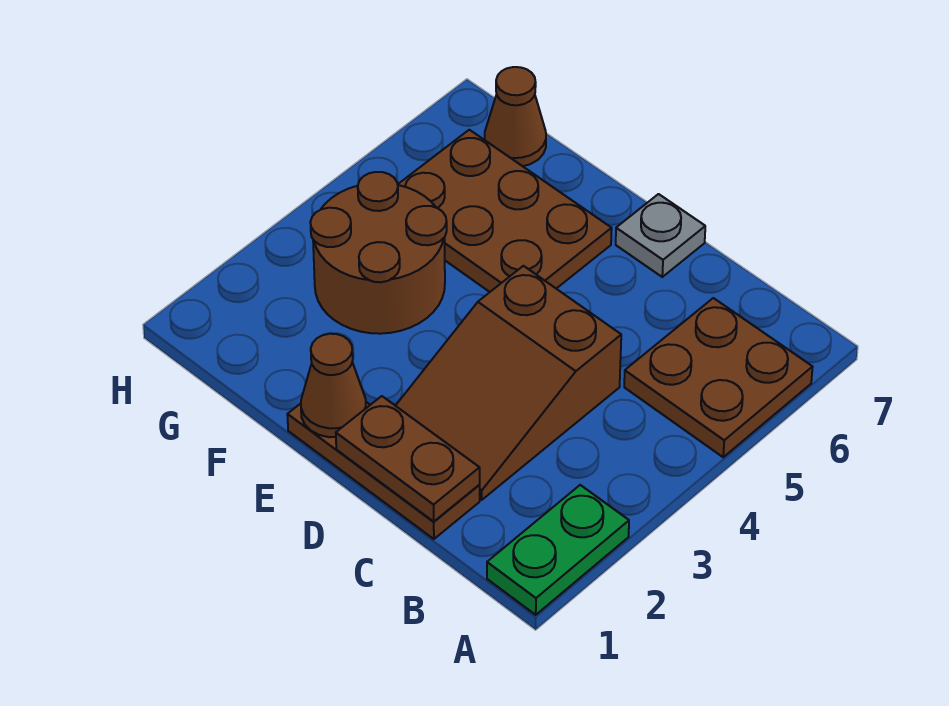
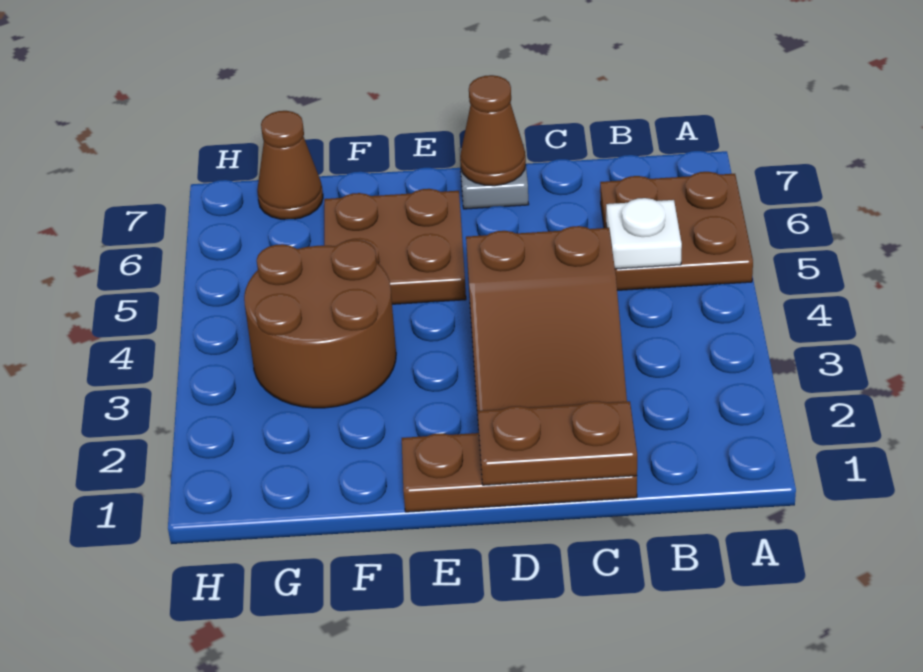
green 1x2 plate [487,485,629,615] -> none
none -> white 1x1 plate [606,198,682,269]
brown 1x1 cone [301,334,366,437] -> brown 1x1 cone moved to [460,75,526,186]
brown 2x3 plate [398,130,612,292] -> brown 2x2 plate [324,189,466,304]

